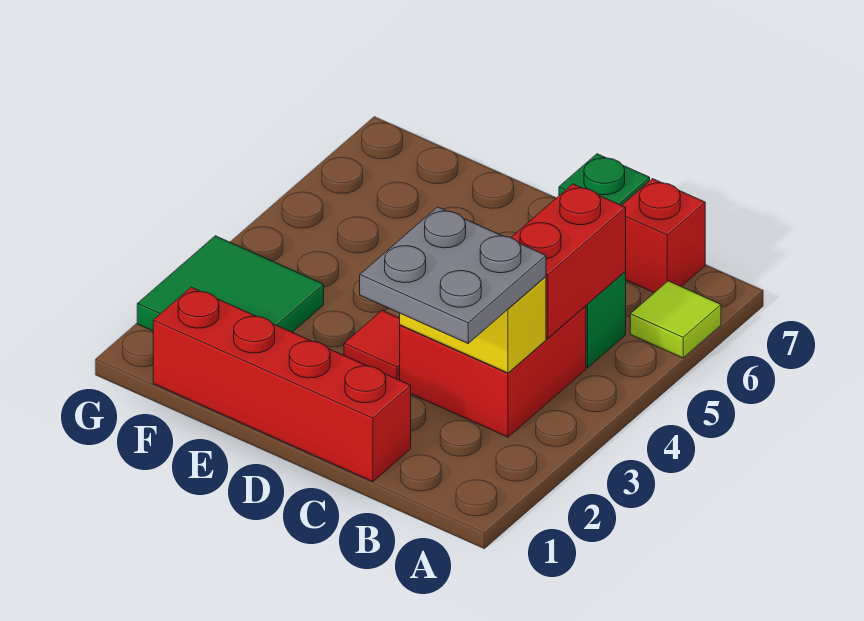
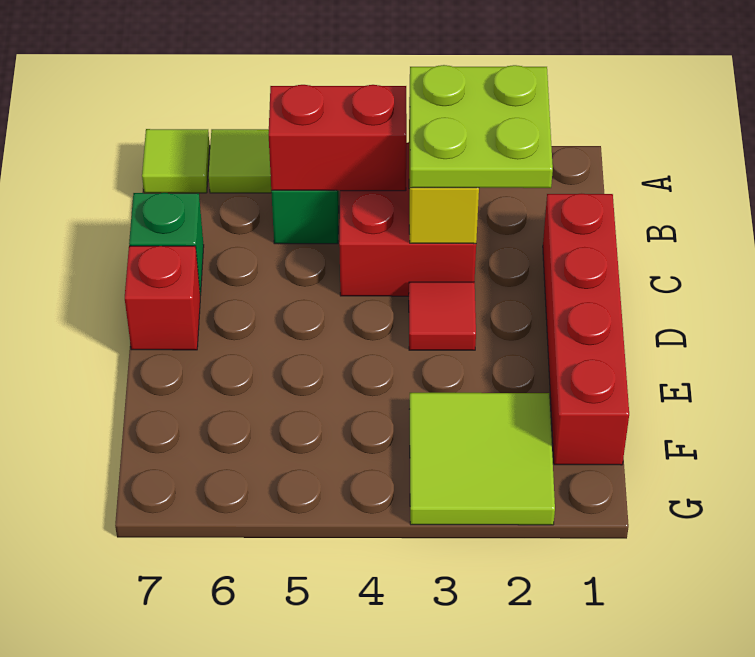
none -> lime 1x1 tile [142,129,210,193]
grey 2x2 plate [360,207,546,343] -> lime 2x2 plate [410,65,553,188]
red 1x1 brick [622,179,705,293] -> red 1x1 brick moved to [125,246,200,350]
green 2x2 tile [137,236,324,332] -> lime 2x2 tile [410,393,555,525]

